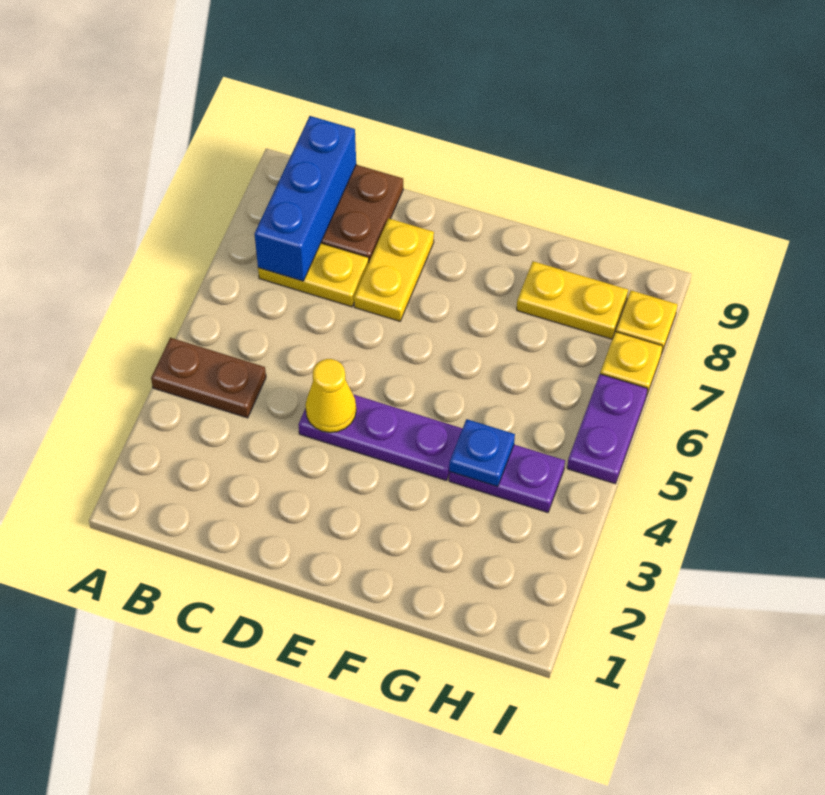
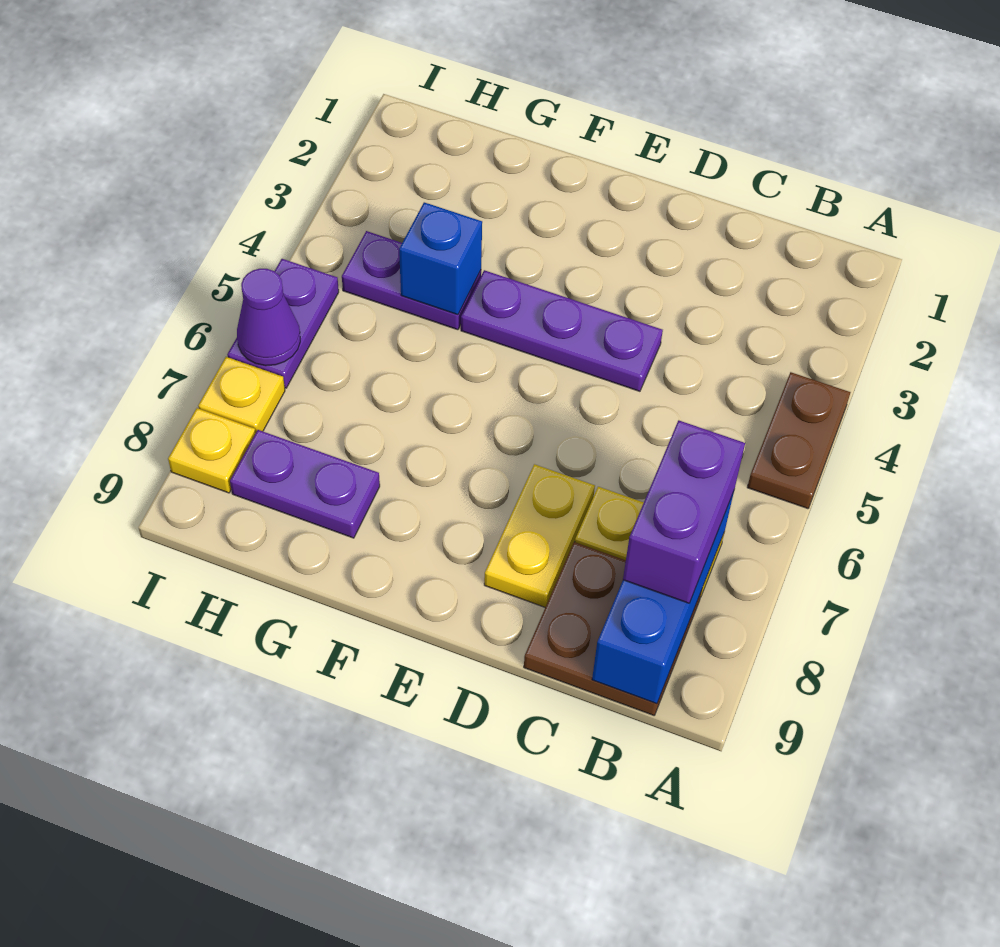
brown 1x2 plate [151,338,266,418] -> brown 1x2 plate turned to [747,372,851,509]
none -> purple 1x2 brick [623,420,745,603]
yellow 1x1 cone [305,359,356,433] -> none
blue 1x1 plate [449,419,515,487] -> blue 1x1 brick [399,202,482,315]
yellow 1x2 plate [517,261,628,339] -> purple 1x2 plate [230,430,380,538]
none -> purple 1x1 cone [237,269,300,366]

